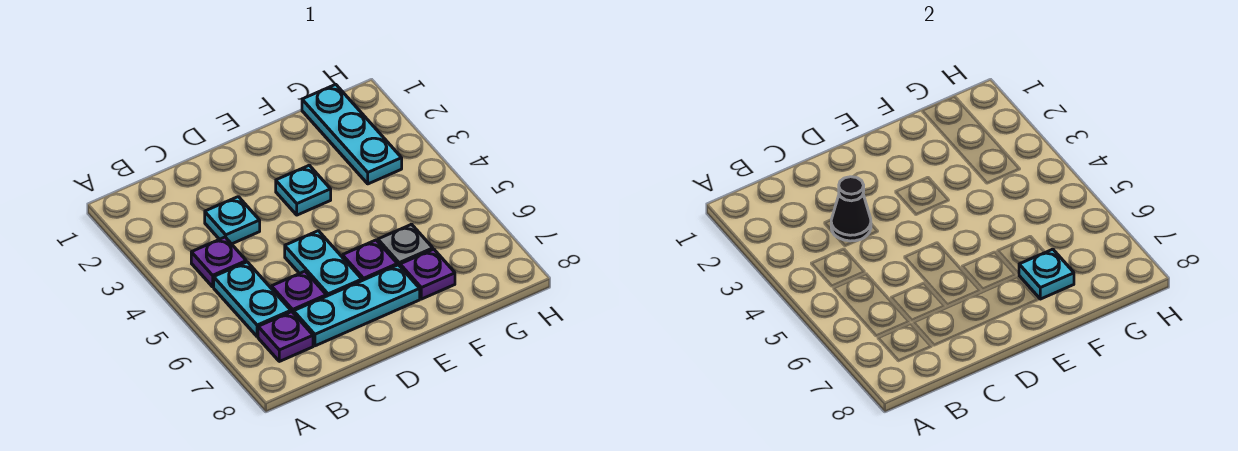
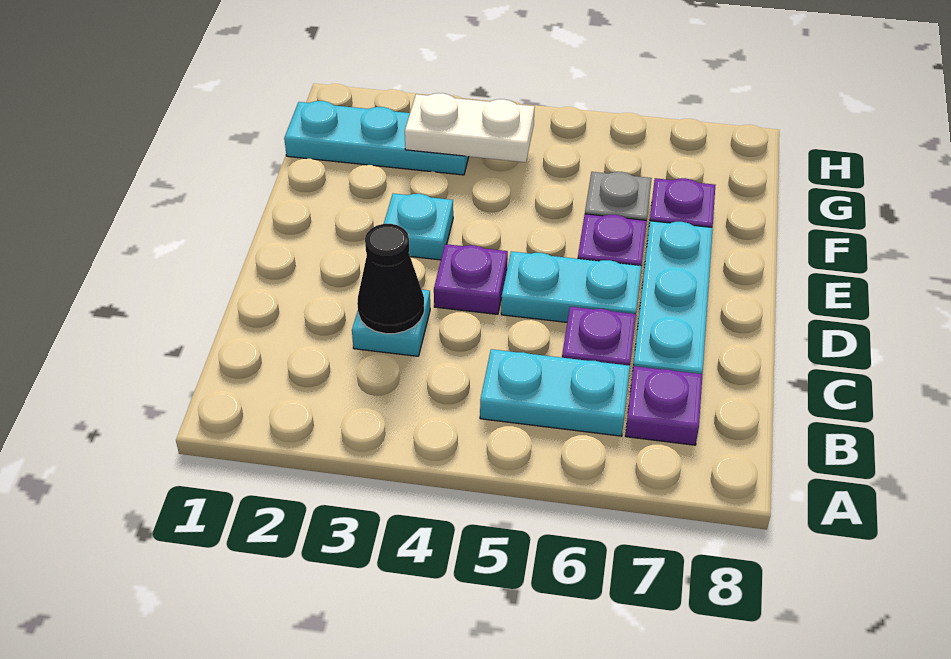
purple 1x1 plate [191,237,246,287] -> purple 1x1 plate moved to [434,244,508,314]
cyan 1x1 plate [1019,249,1074,299] -> none
none -> white 1x2 plate [405,93,535,162]

